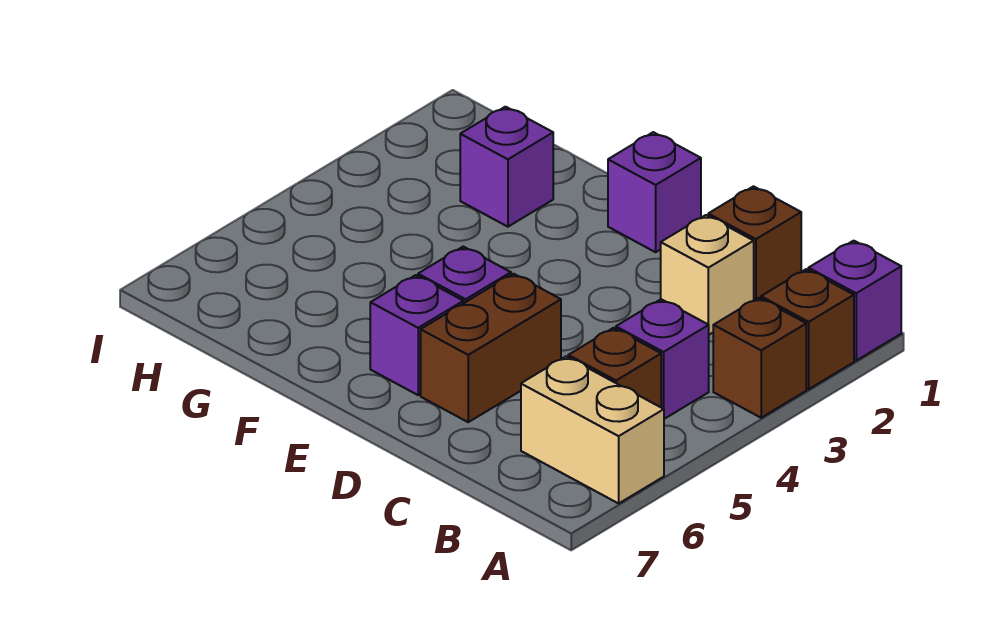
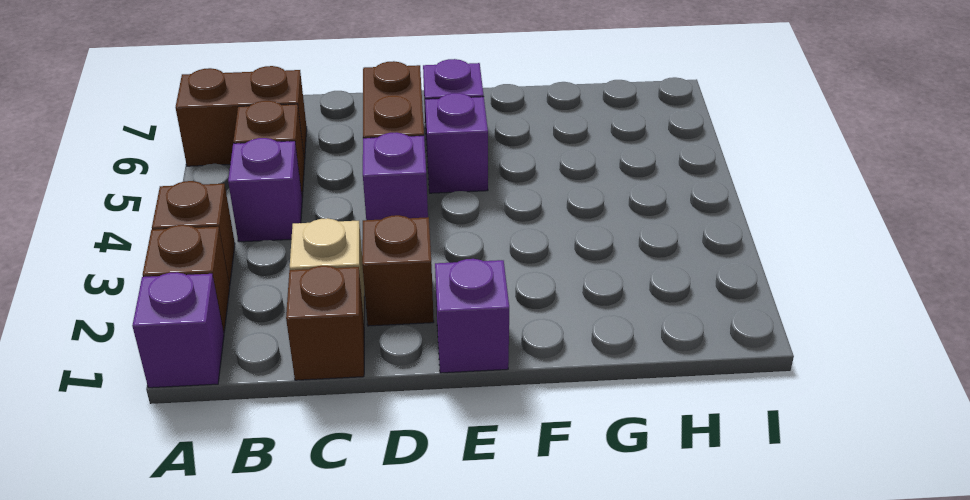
tan 1x2 brick [521,356,664,503] -> brown 1x2 brick [176,66,307,166]
none -> brown 1x1 brick [362,215,434,326]
purple 1x1 brick [460,107,553,227] -> purple 1x1 brick moved to [363,132,428,220]

